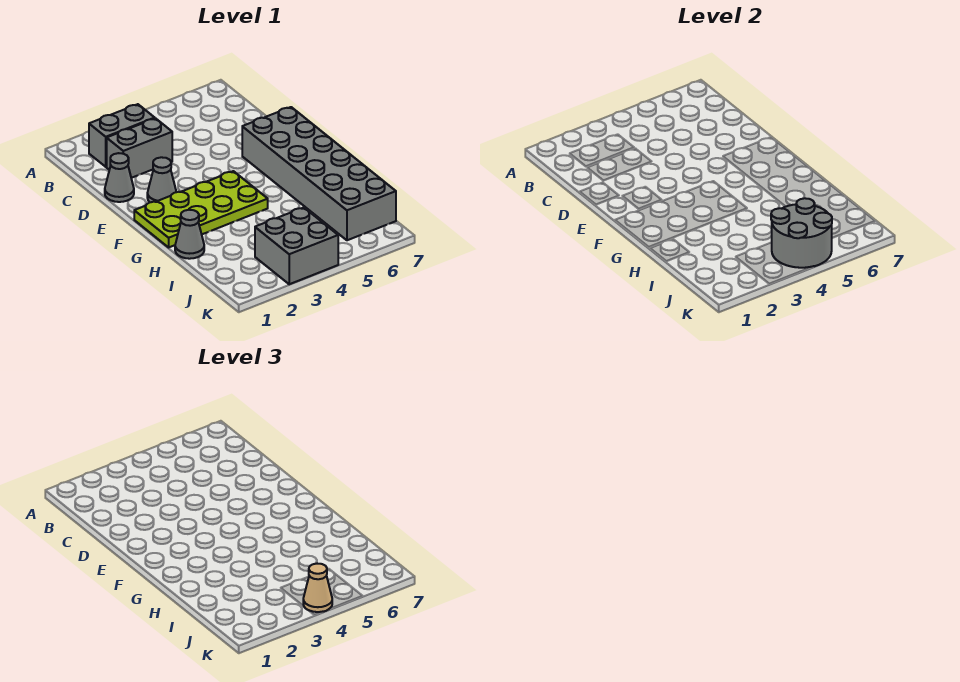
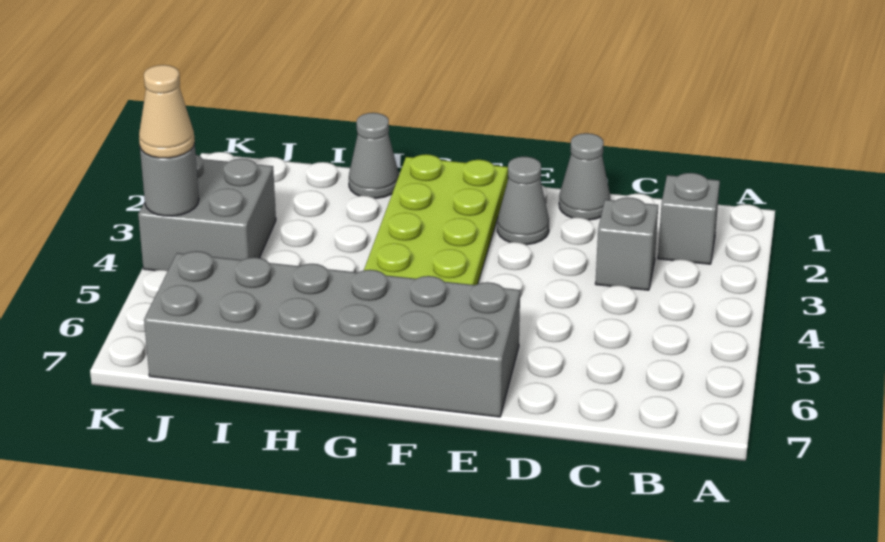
grey 1x2 brick [89,104,155,167] -> grey 1x1 brick [658,173,720,264]
grey 1x2 brick [107,118,172,178] -> grey 1x1 brick [595,197,658,290]
grey 2x2 round brick [771,198,832,268] -> grey 1x1 round brick [140,144,199,216]

